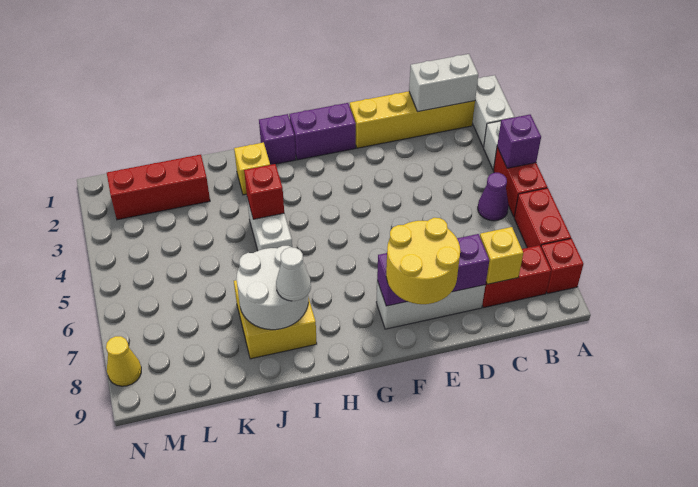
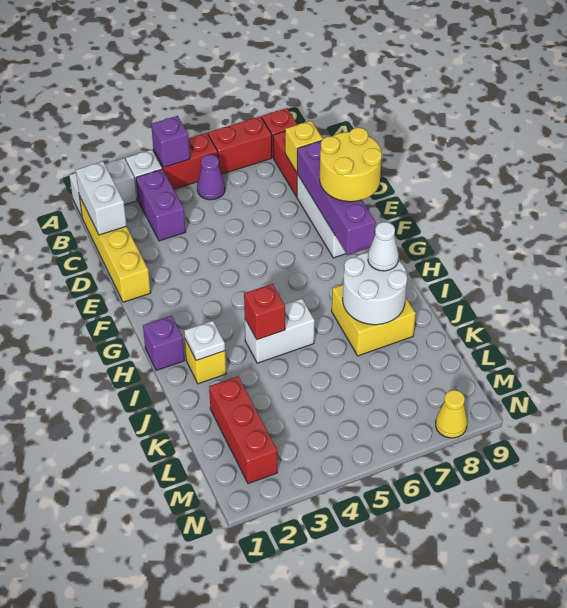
purple 1x3 brick [377,234,489,306] -> purple 1x4 brick [297,141,376,255]
purple 1x2 brick [289,103,356,160] -> purple 1x2 brick moved to [136,169,185,241]
none -> white 1x1 plate [184,321,225,360]

